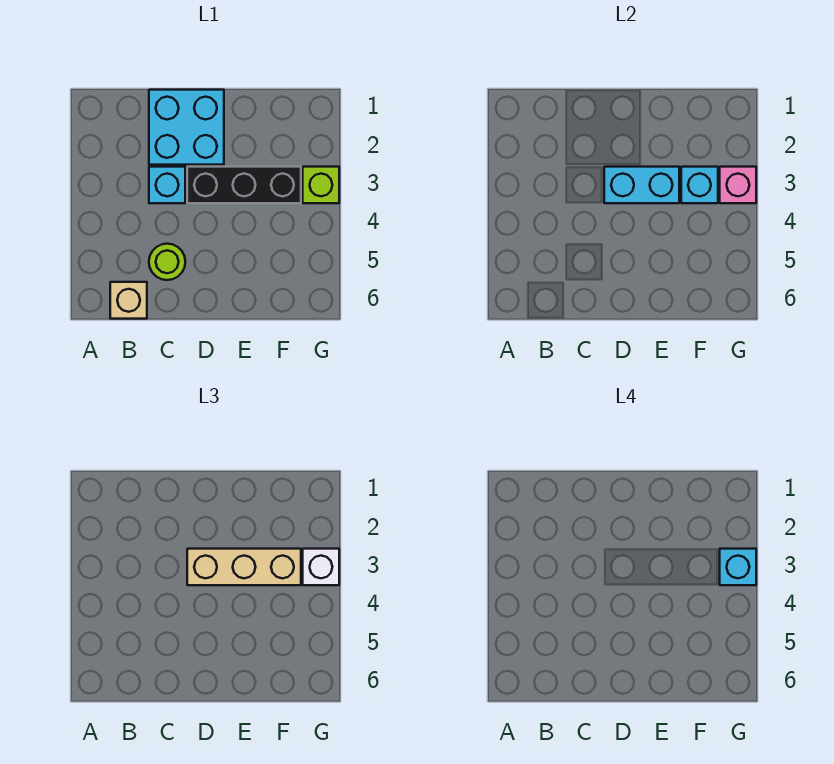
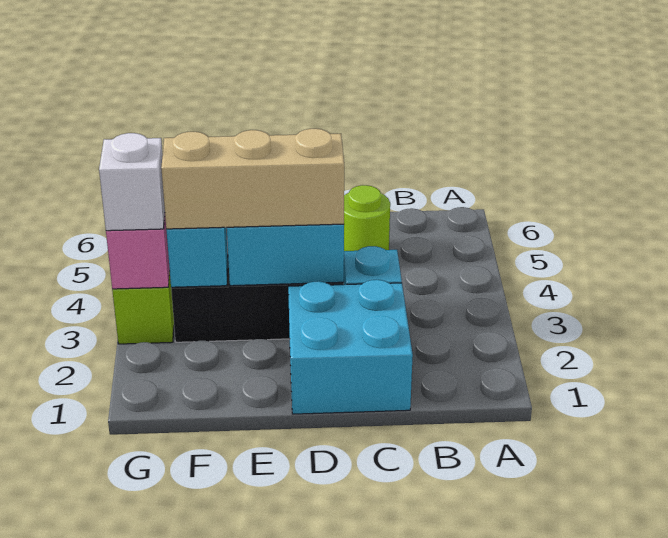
tan 1x1 brick [110,282,147,319] -> none
cyan 1x1 brick [720,549,756,585] -> none

